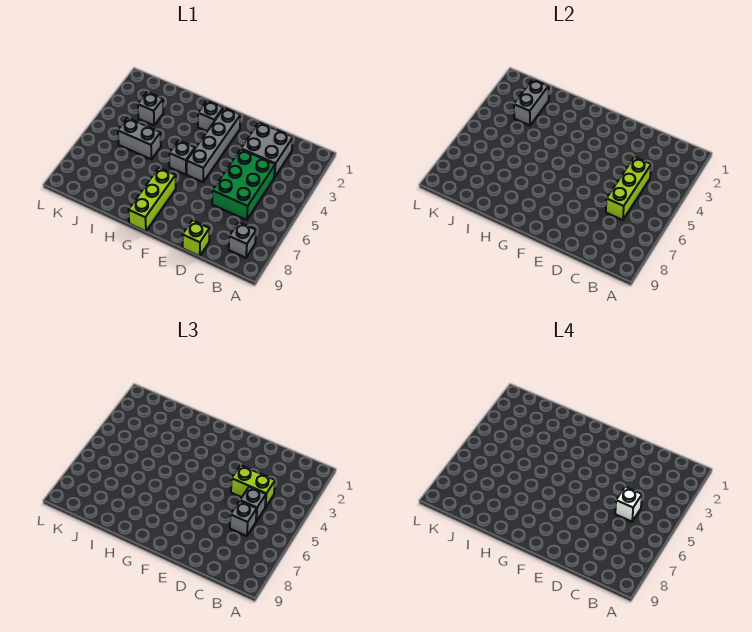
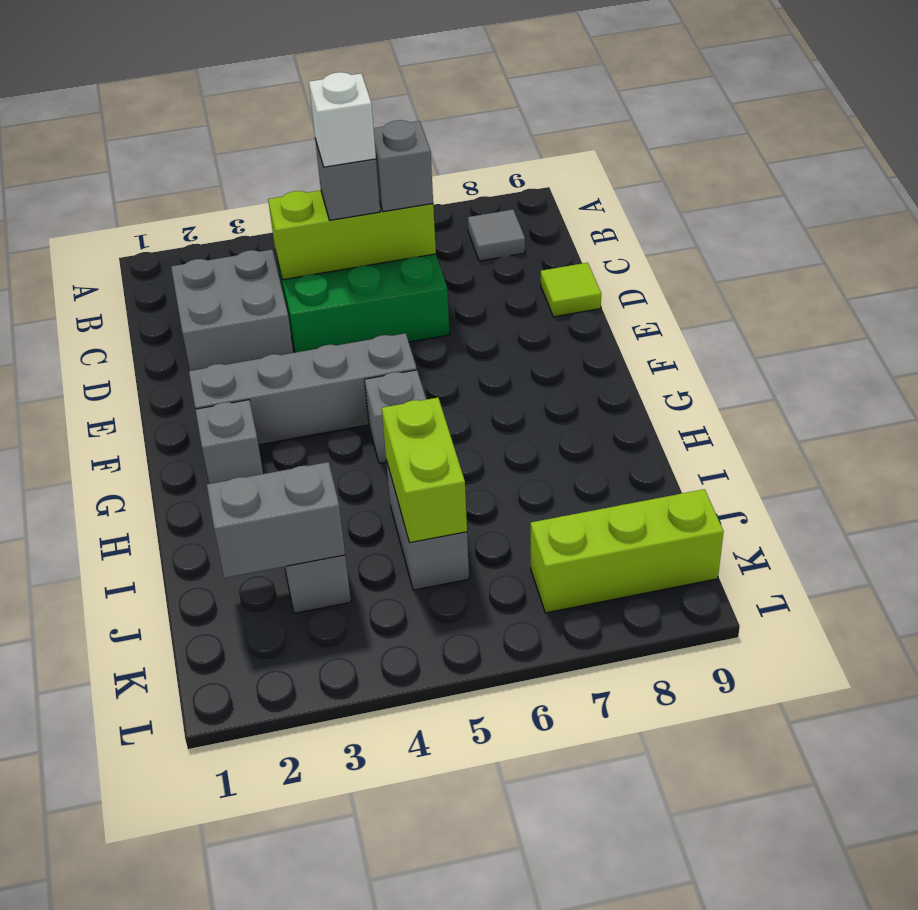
grey 1x1 brick [229,222,256,258] -> grey 1x1 tile [468,210,525,261]
lime 1x2 brick [231,465,275,507] -> lime 1x2 brick moved to [382,398,467,543]
lime 1x1 brick [182,220,210,256] -> lime 1x1 tile [541,263,601,317]
lime 1x3 brick [129,168,176,231] -> lime 1x3 brick moved to [531,489,724,613]

